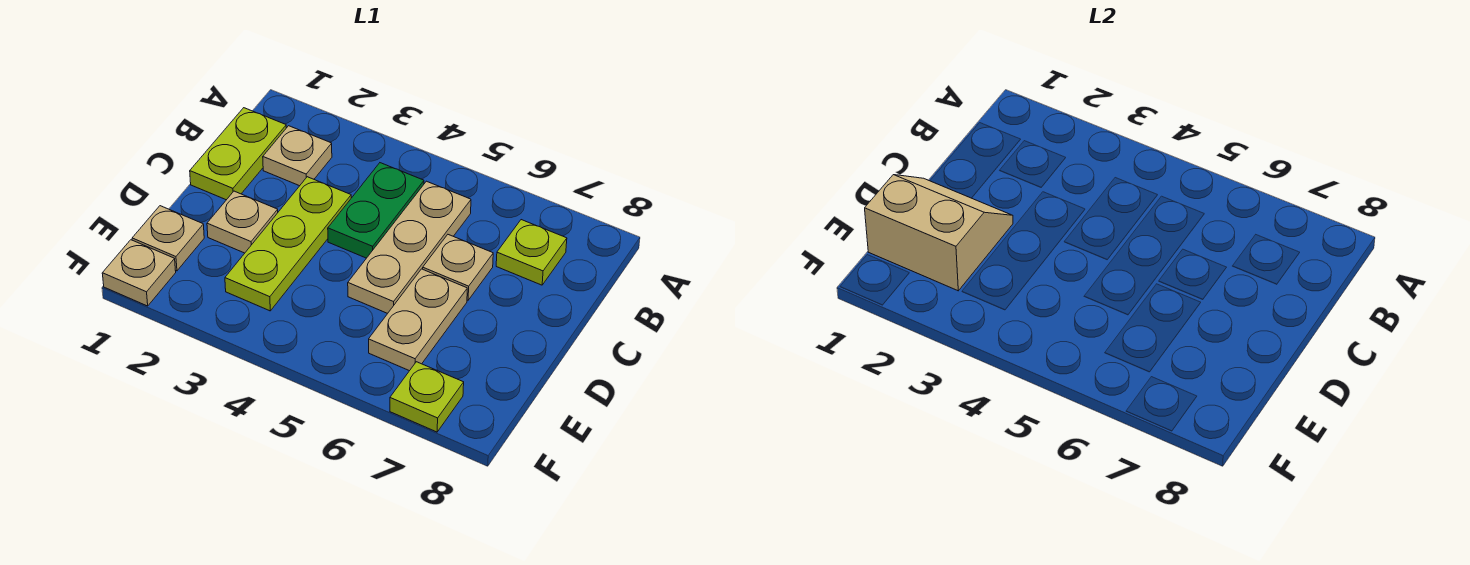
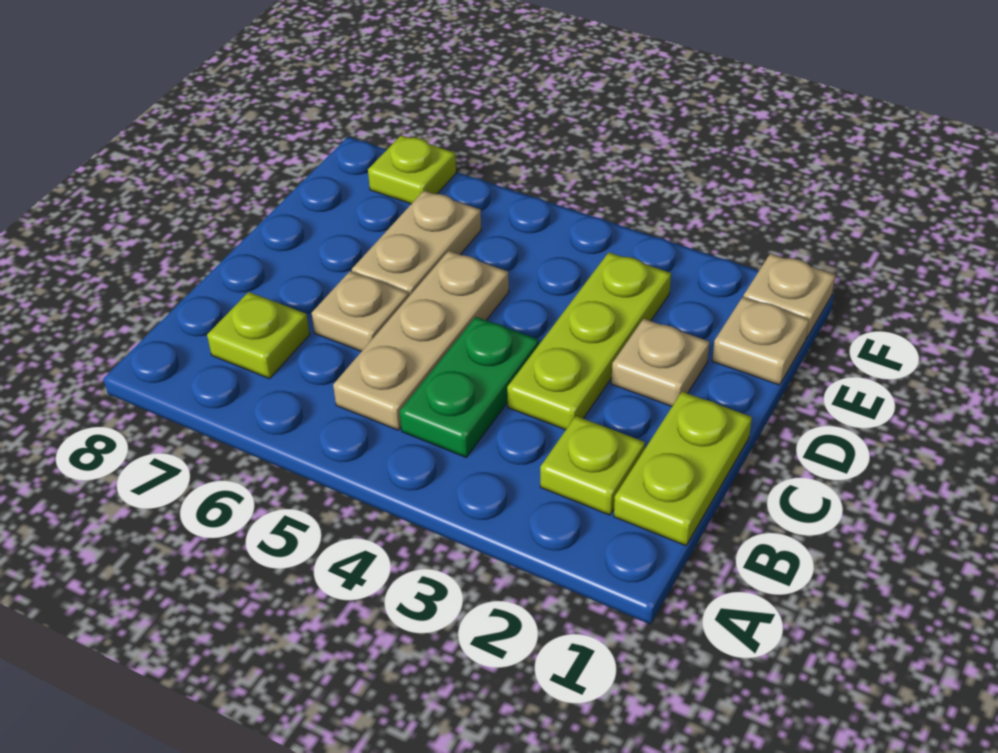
tan 1x1 plate [263,126,332,186] -> lime 1x1 plate [540,416,645,515]
tan 2x2 slope [865,175,1013,291] -> none

